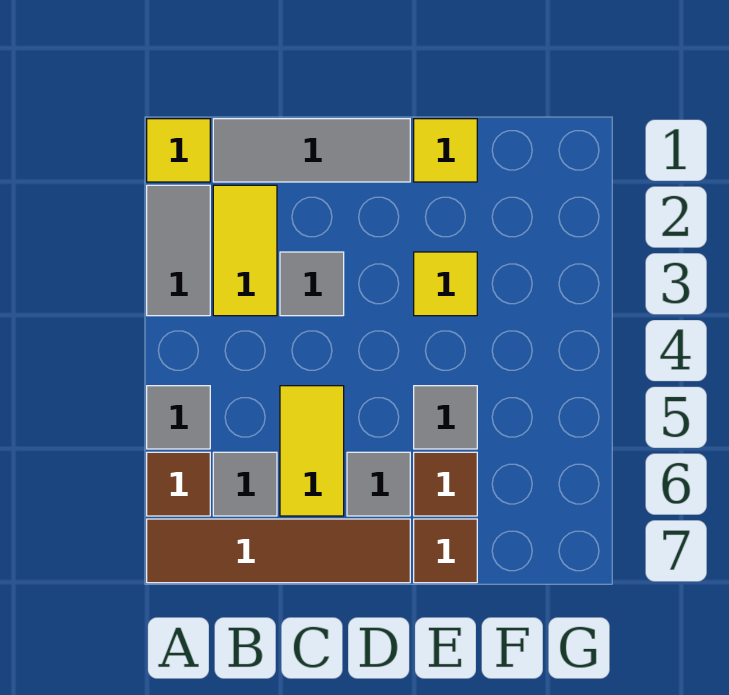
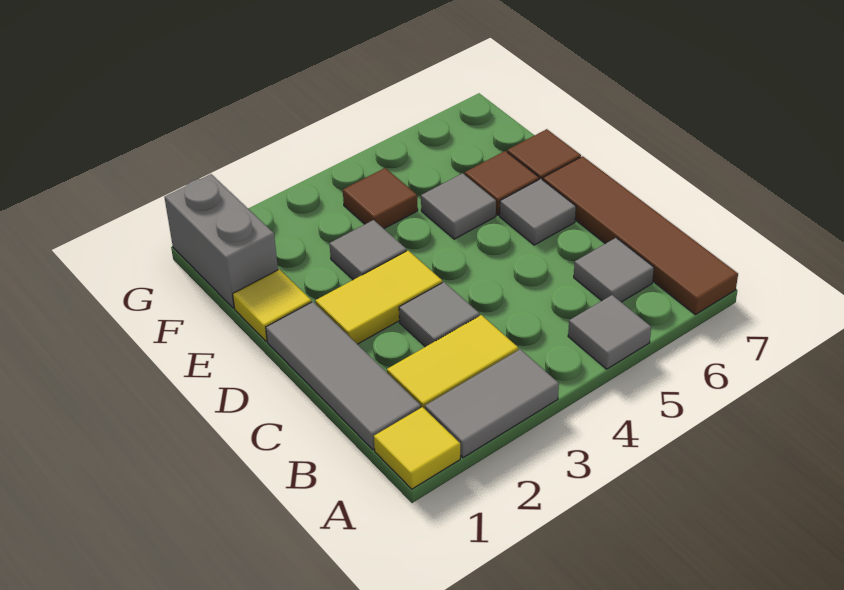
brown 1x1 tile [147,452,210,516] -> brown 1x1 tile moved to [343,168,418,229]
yellow 1x2 tile [280,386,344,516] -> yellow 1x2 tile moved to [315,251,442,344]
yellow 1x1 tile [414,252,477,316] -> grey 1x1 tile [330,220,407,280]
none -> grey 1x2 brick [164,174,278,308]

